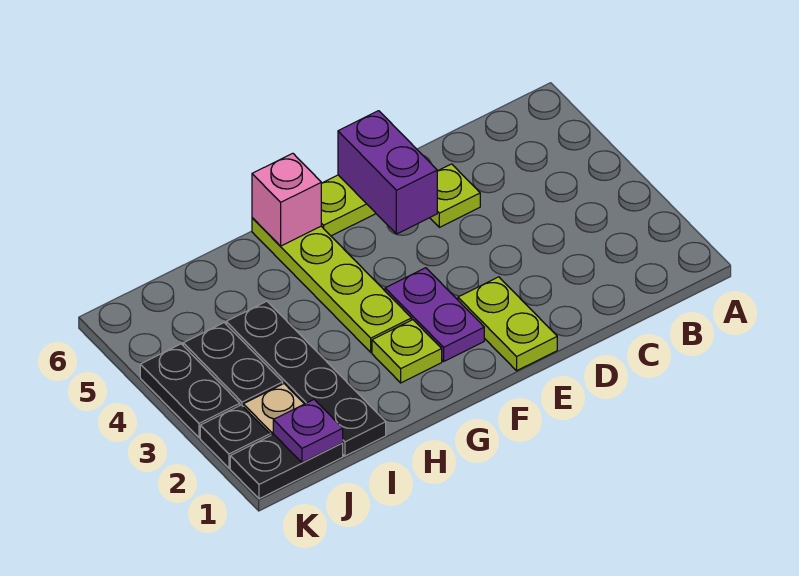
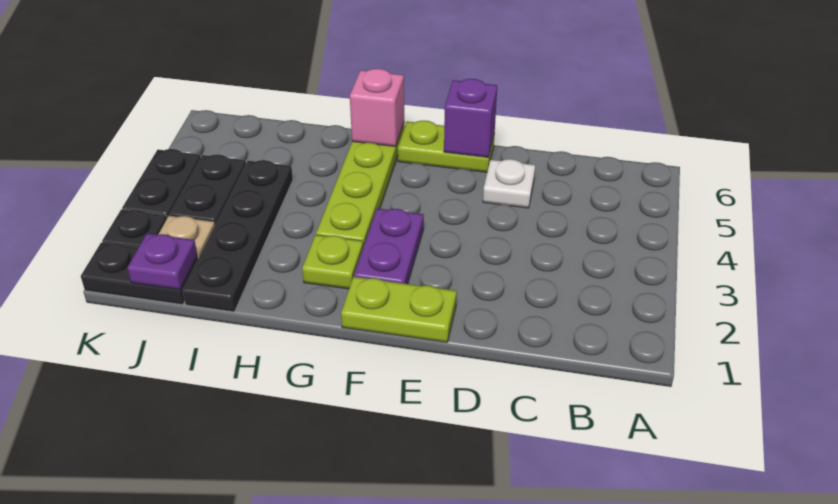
lime 1x1 plate [430,164,480,227] -> white 1x1 plate [483,159,535,208]
lime 1x2 plate [458,277,557,371] -> lime 1x2 plate turned to [341,277,457,342]
purple 1x2 brick [338,111,437,234] -> purple 1x1 brick [444,79,497,157]

